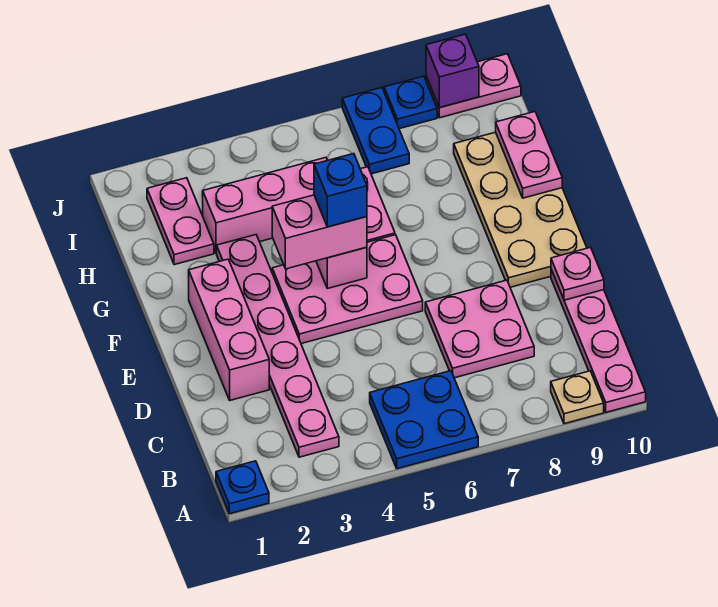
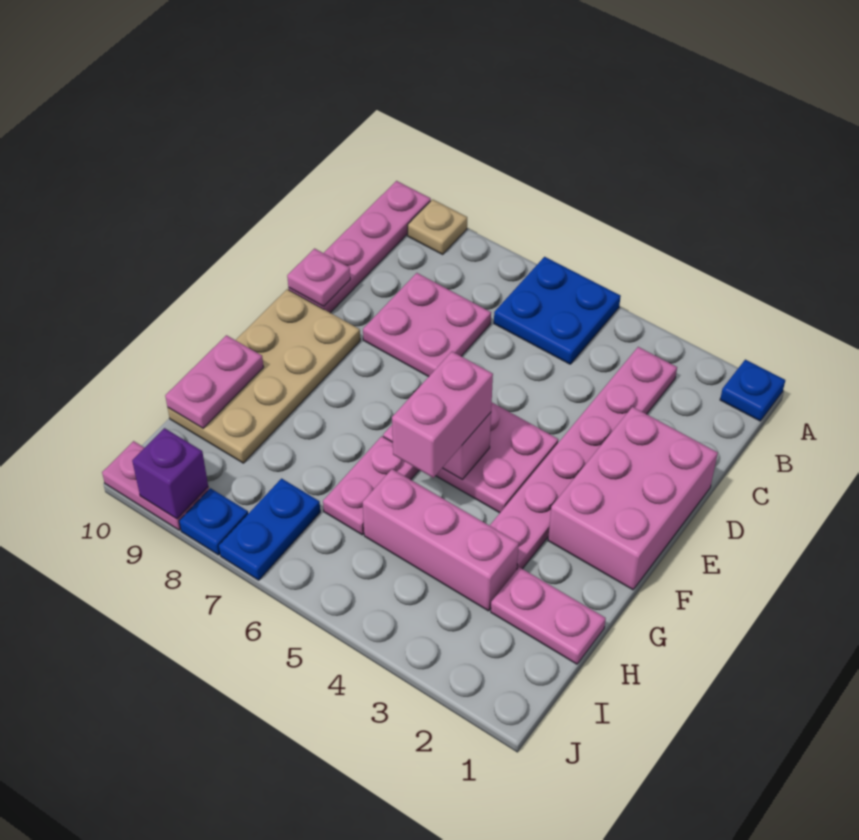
pink 1x3 brick [189,259,269,400] -> pink 2x3 brick [548,407,718,590]
pink 1x2 brick [272,195,367,269] -> pink 1x2 brick turned to [392,352,493,478]
blue 1x1 brick [314,154,367,227] -> none
pink 1x2 plate [147,178,214,265] -> pink 1x2 plate turned to [491,567,606,664]

